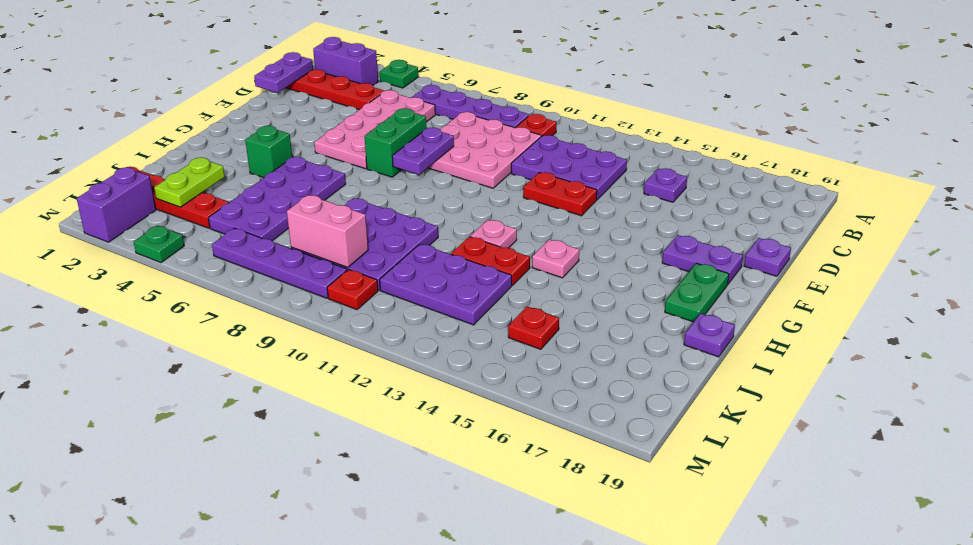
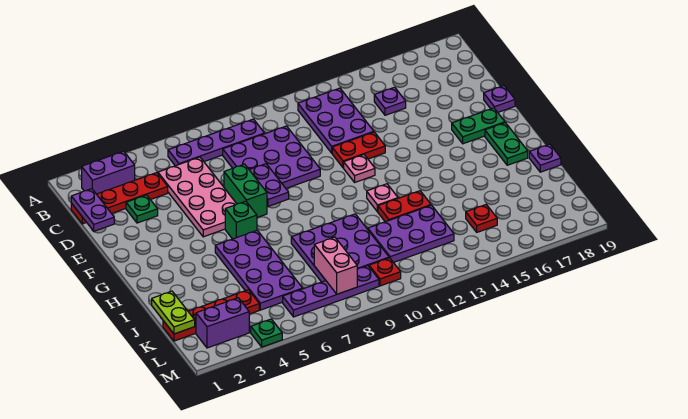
green 1x1 plate [380,60,418,88] -> green 1x1 plate moved to [126,195,158,223]
red 1x1 plate [516,114,557,136] -> none
pink 3x3 plate [428,112,541,188] -> purple 3x3 plate [223,126,320,188]
purple 2x3 plate [511,135,627,200] -> purple 2x3 plate turned to [298,88,374,153]
purple 1x2 plate [662,235,743,284] -> green 1x2 plate [452,108,505,144]
green 1x1 brick [245,126,292,178] -> green 1x1 brick moved to [225,201,257,239]
pink 1x1 plate [532,239,579,278] -> pink 1x1 plate moved to [344,155,375,182]
lime 1x2 plate [154,158,225,207] -> lime 1x2 plate moved to [152,291,195,334]
pink 1x2 brick [287,195,368,268] -> pink 1x2 brick turned to [314,237,357,294]
purple 1x2 brick [77,167,156,242] -> purple 1x2 brick turned to [196,298,249,348]

